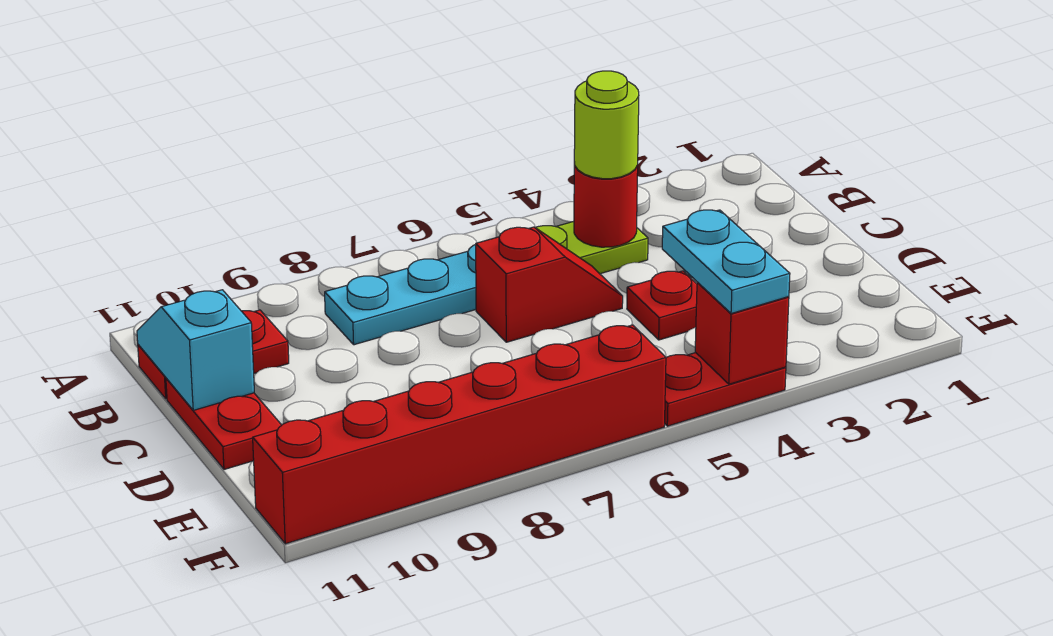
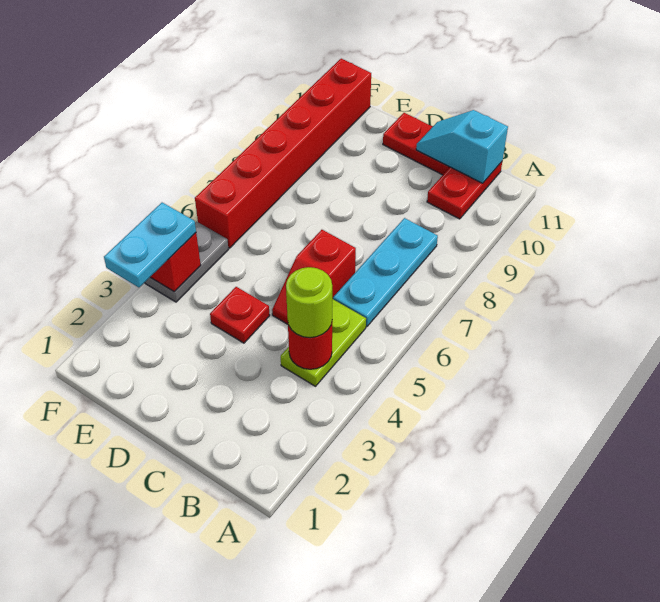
cyan 1x2 slope [137,290,254,410] -> cyan 1x2 slope turned to [416,110,508,183]
cyan 1x2 plate [662,210,790,314] -> cyan 1x2 plate turned to [104,203,196,287]
red 1x2 plate [665,353,786,426] -> grey 1x2 plate [145,222,229,302]

